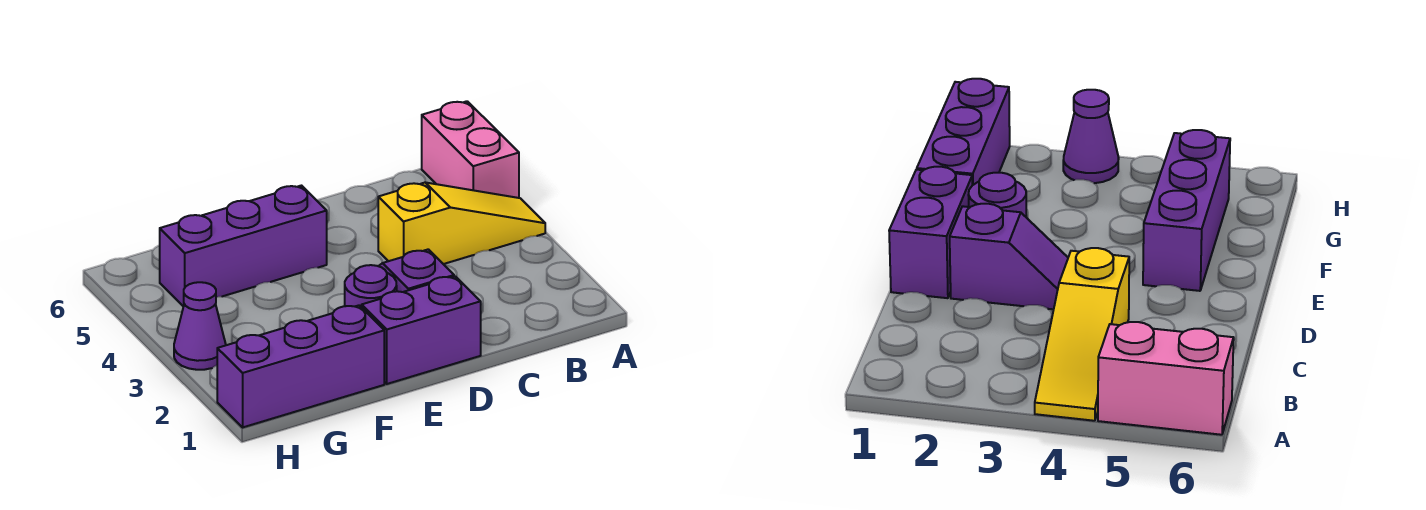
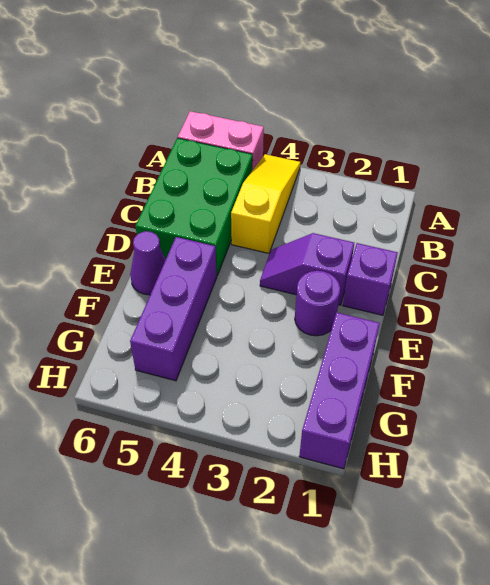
none -> green 2x3 brick [136,138,253,275]
purple 1x2 brick [362,276,481,384] -> purple 1x1 brick [343,243,398,315]
purple 1x1 cone [174,282,226,370] -> purple 1x1 cone moved to [130,231,166,295]

